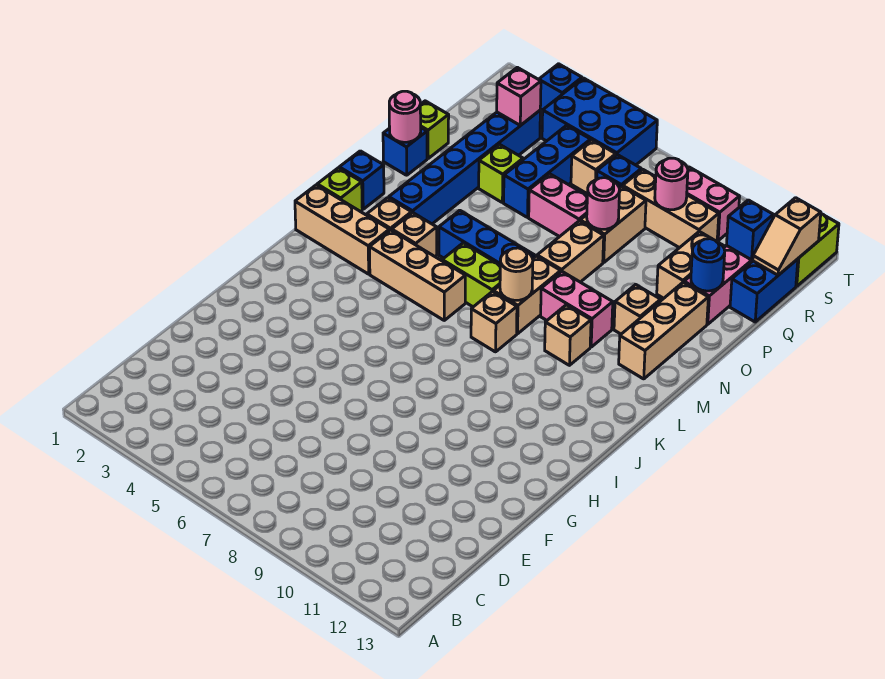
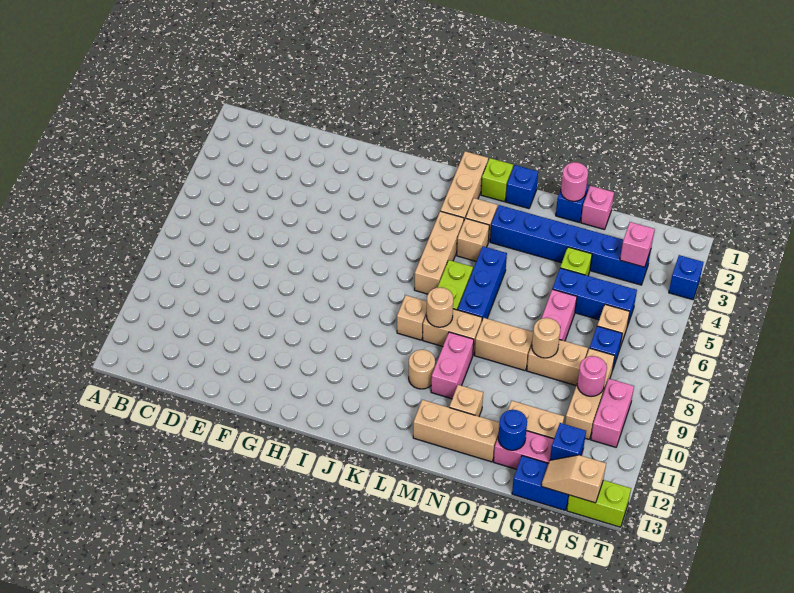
tan 1x1 brick [545,305,591,365] -> tan 1x1 round brick [409,350,435,389]
lime 1x1 brick [420,101,449,158] -> pink 1x1 brick [581,186,614,230]
pink 1x1 round brick [587,178,620,229] -> tan 1x1 round brick [532,318,560,358]
blue 2x3 brick [542,78,657,165] -> none

